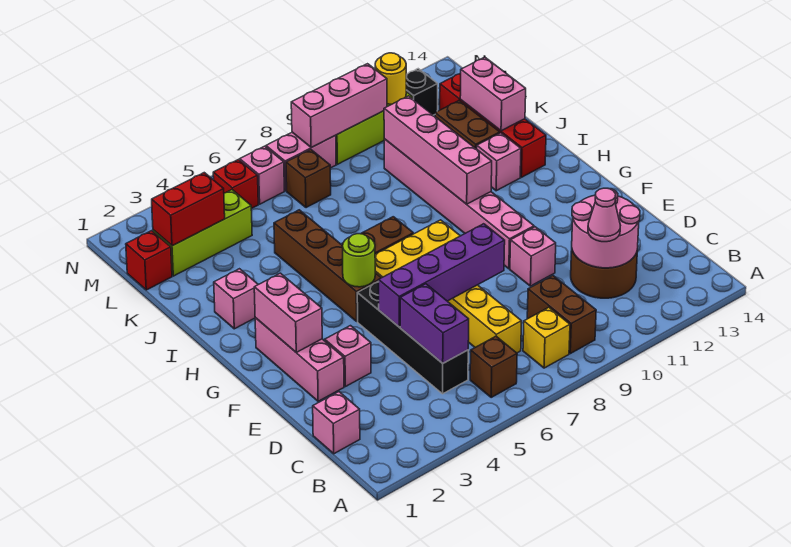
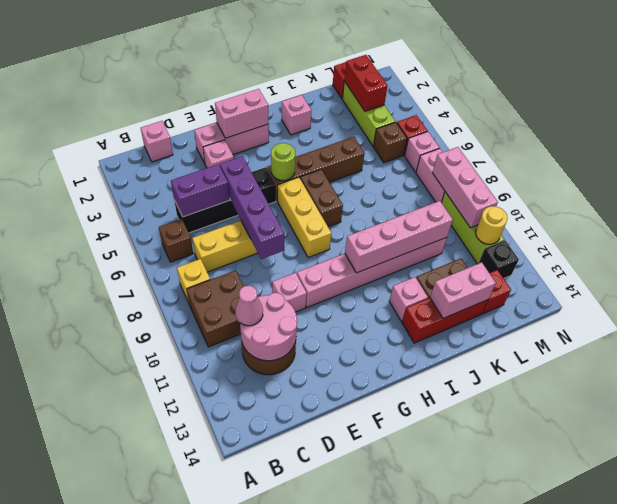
brown 1x2 brick [527,276,596,354] -> brown 2x2 brick [186,270,244,347]
brown 1x1 brick [286,150,331,208] -> brown 1x1 brick moved to [373,122,407,163]

